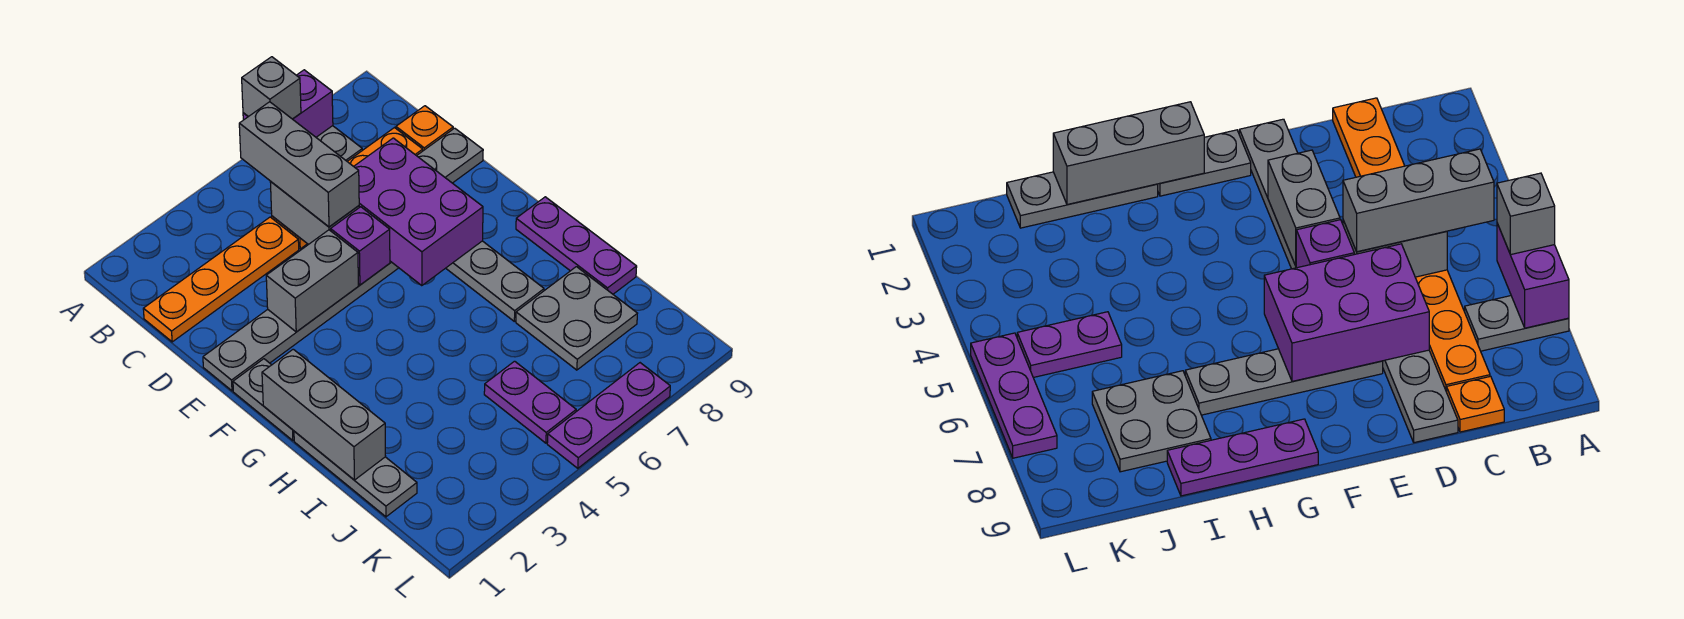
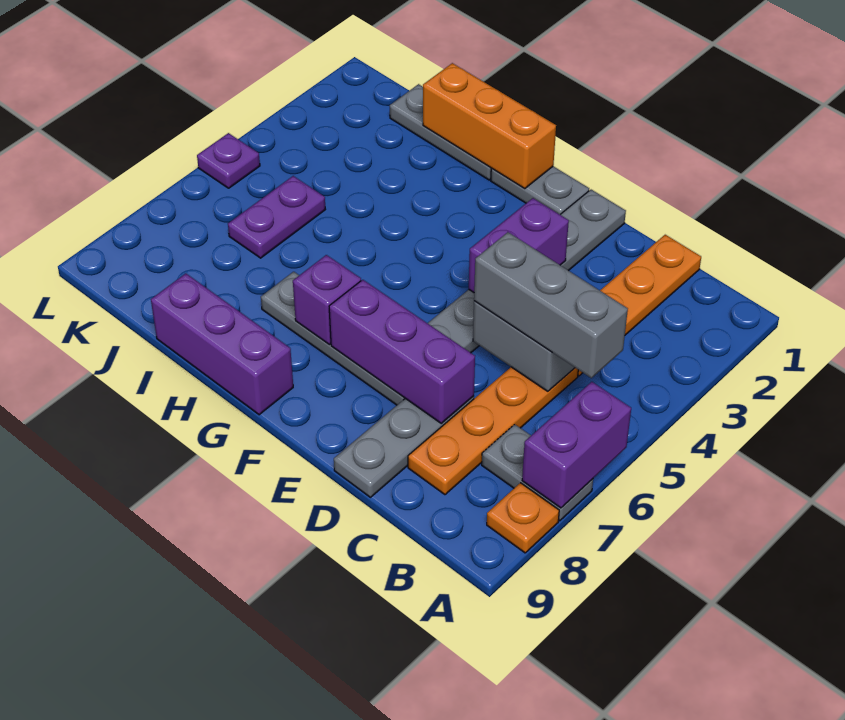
grey 1x1 brick [242,57,301,119] -> none
orange 1x1 plate [396,106,453,151] -> orange 1x1 plate moved to [487,483,559,553]
purple 2x3 brick [354,138,483,286] -> purple 1x3 brick [329,280,475,424]
grey 1x2 brick [266,230,358,332] -> purple 1x2 brick [469,198,569,292]
purple 1x1 brick [331,207,390,285] -> purple 1x1 brick moved to [293,255,361,345]
grey 1x3 brick [262,349,386,480] -> orange 1x3 brick [423,63,556,189]
purple 1x3 plate [516,197,637,294] -> purple 1x3 brick [151,274,293,415]
grey 2x2 plate [516,267,637,370] -> none
purple 1x2 plate [484,361,576,443] -> purple 1x2 plate turned to [228,176,325,258]
purple 1x3 plate [547,363,670,468] -> purple 1x1 plate [197,133,260,188]

